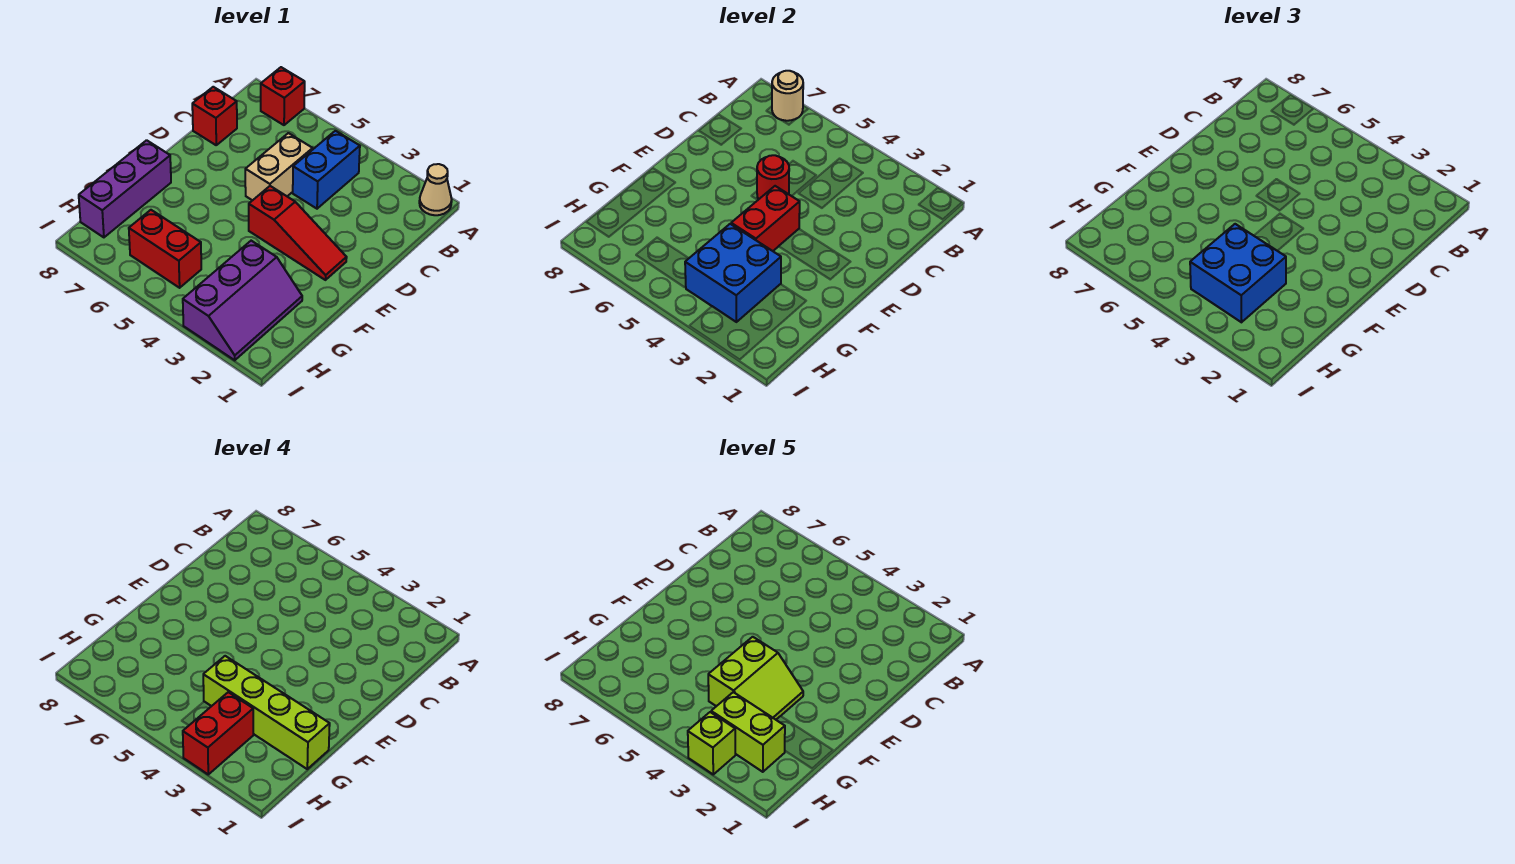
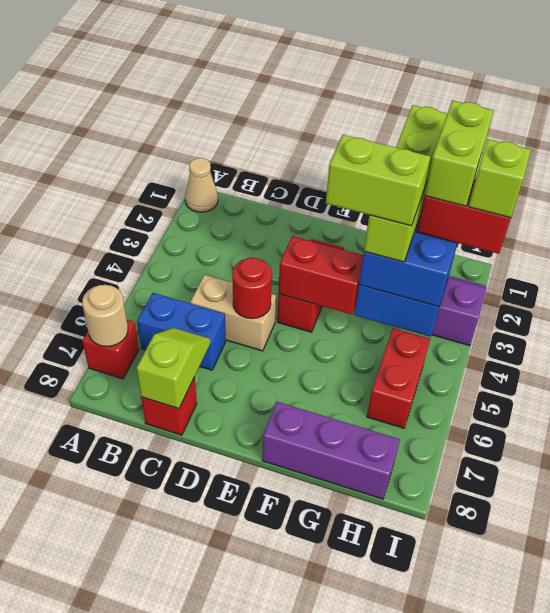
blue 1x2 brick [293,131,360,209] -> blue 1x2 brick moved to [137,293,226,370]
none -> lime 1x2 slope [136,328,210,409]

